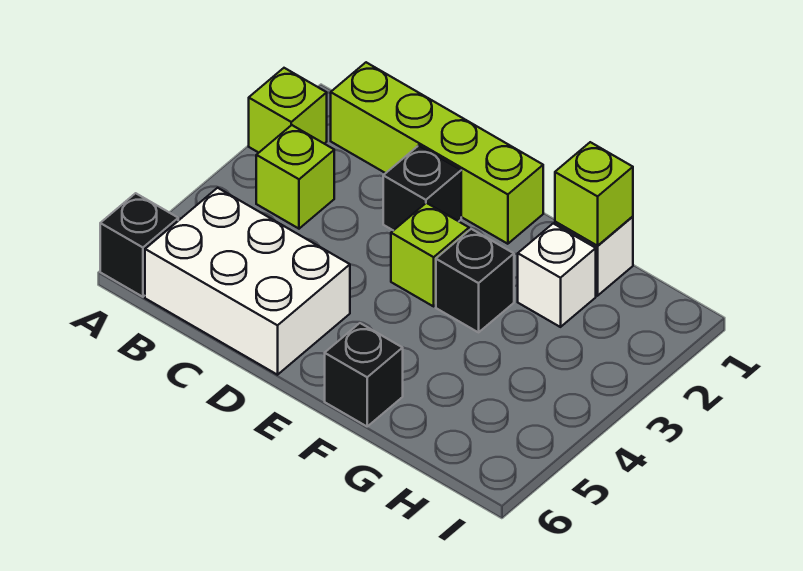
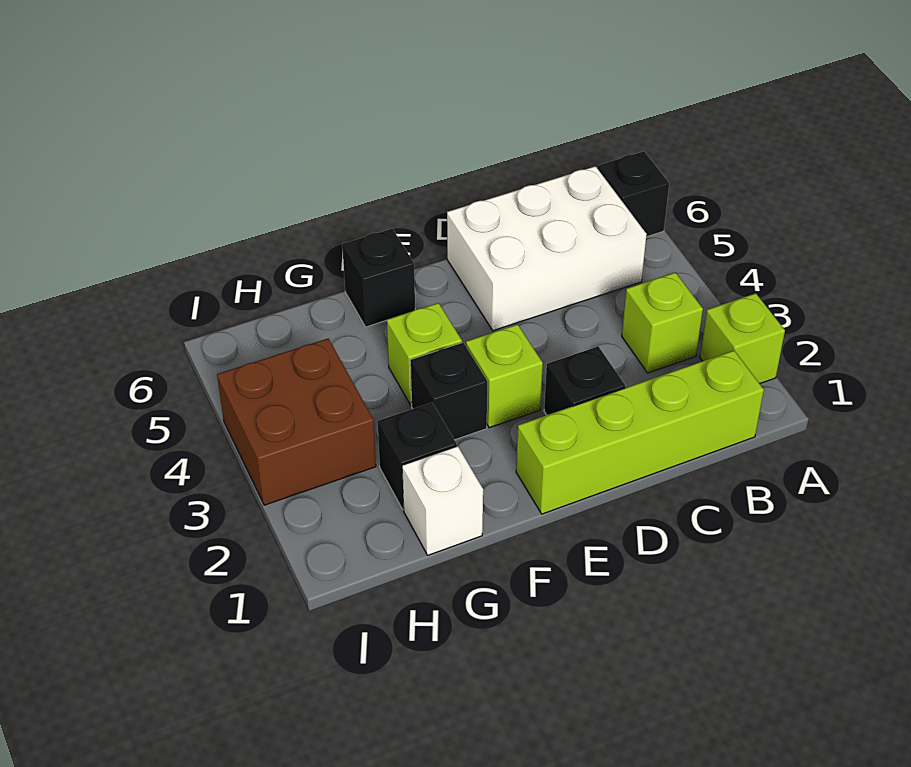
lime 1x1 brick [555,142,633,246] -> lime 1x1 brick moved to [387,303,462,405]
white 1x1 brick [518,224,596,327] -> black 1x1 brick [378,403,457,510]
none -> brown 2x2 brick [217,339,376,505]

